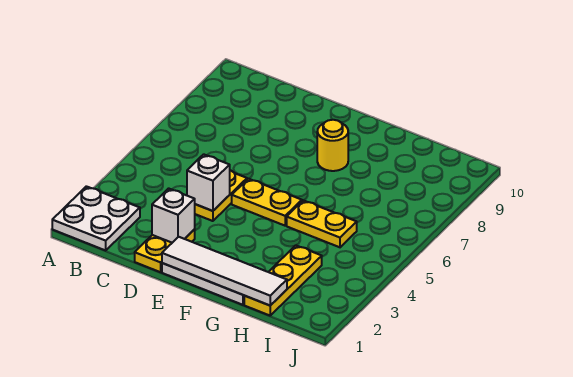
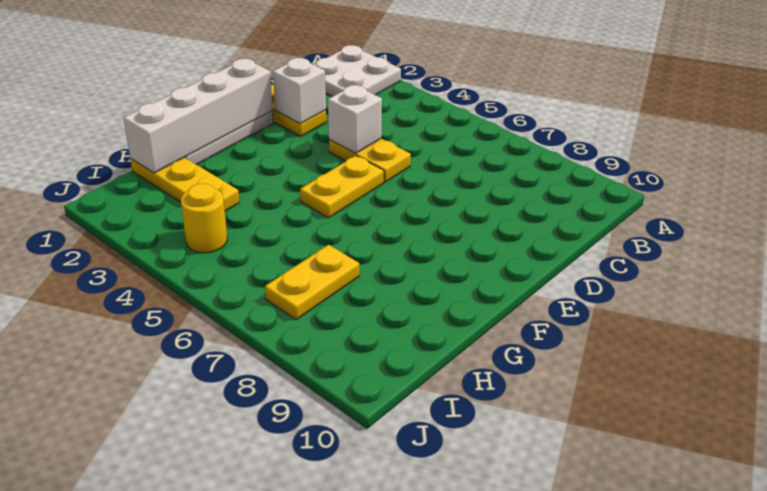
white 1x4 tile [162,237,287,305] -> white 1x4 brick [124,59,273,173]
yellow 1x1 round brick [317,120,348,171] -> yellow 1x1 round brick moved to [181,184,227,253]
yellow 1x2 plate [287,200,357,247] -> yellow 1x2 plate moved to [265,245,359,320]

